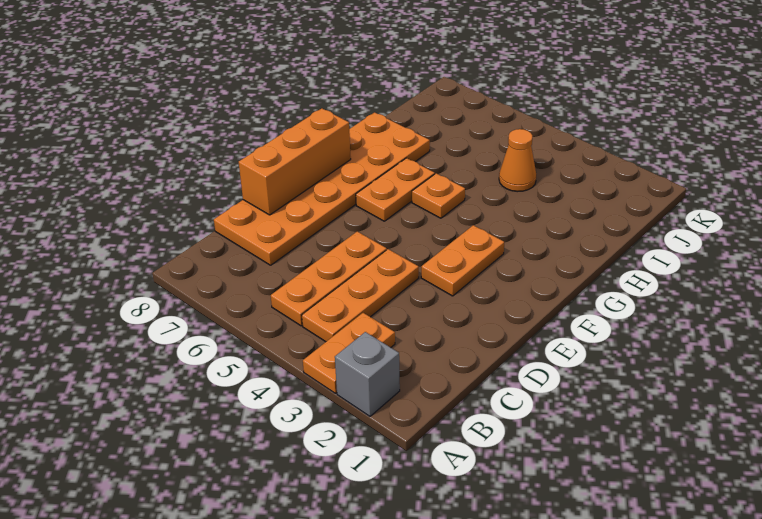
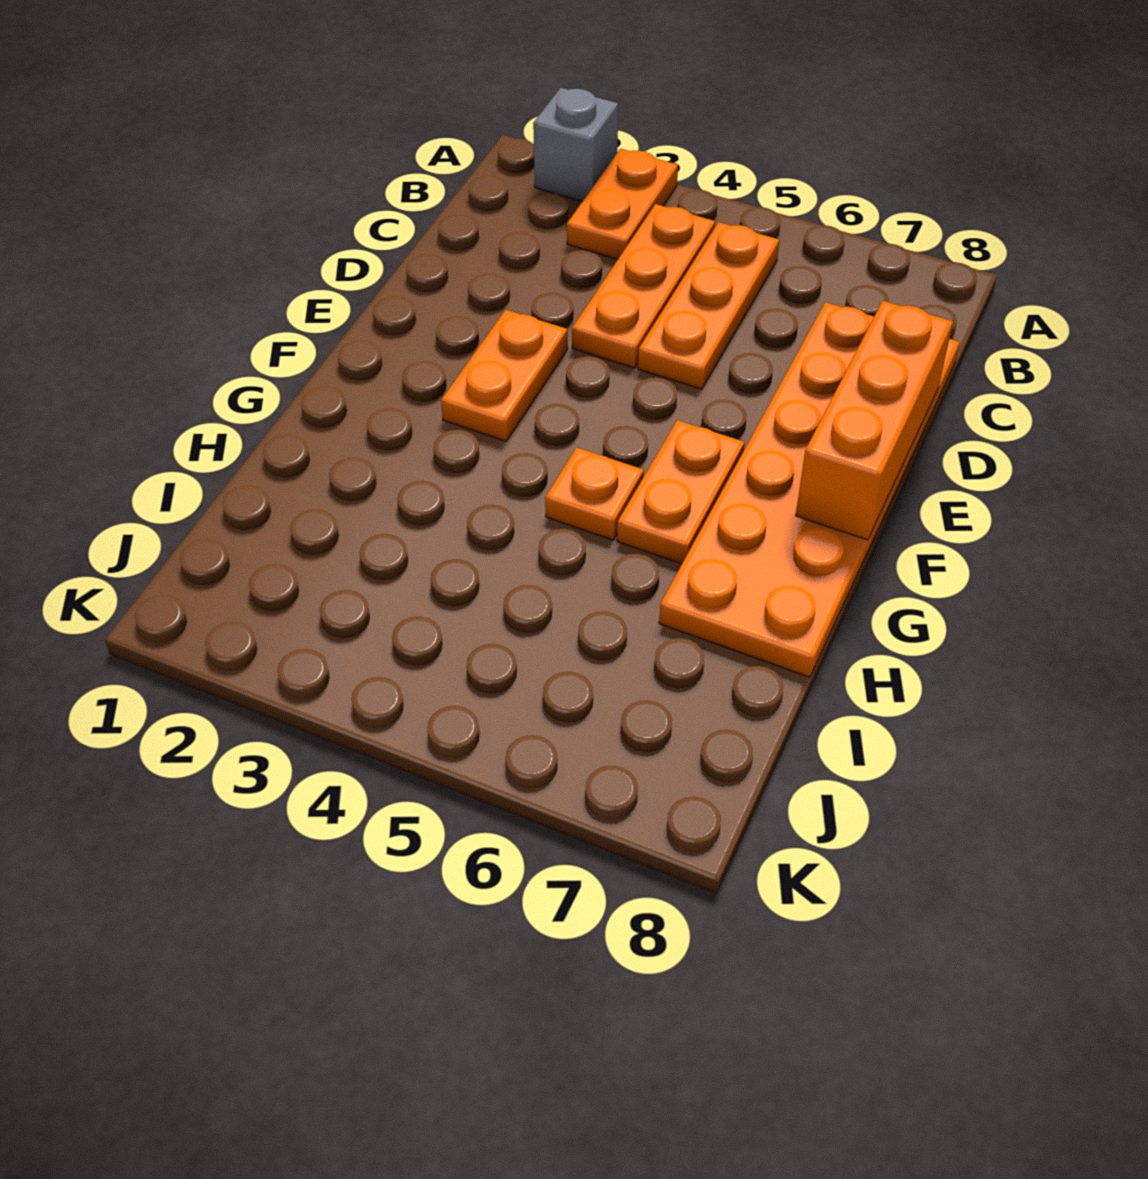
orange 1x1 cone [499,129,536,192] -> none

